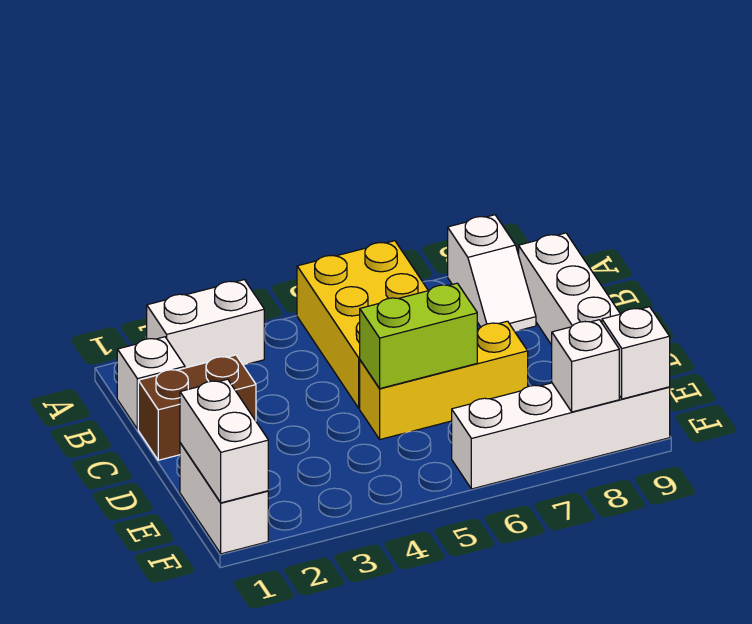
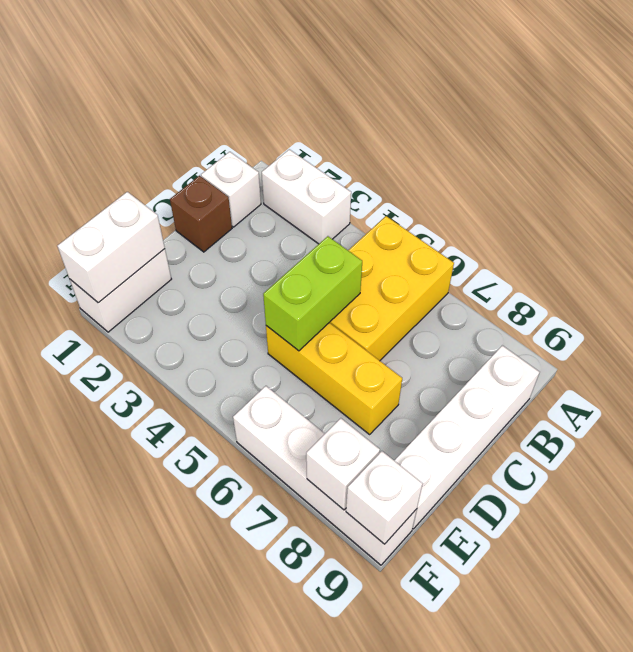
white 1x2 slope [448,215,536,331] -> none
brown 1x2 brick [138,355,256,460] -> brown 1x1 brick [170,176,232,252]
lime 1x2 brick [360,283,477,388] -> lime 1x2 brick turned to [263,236,362,351]

